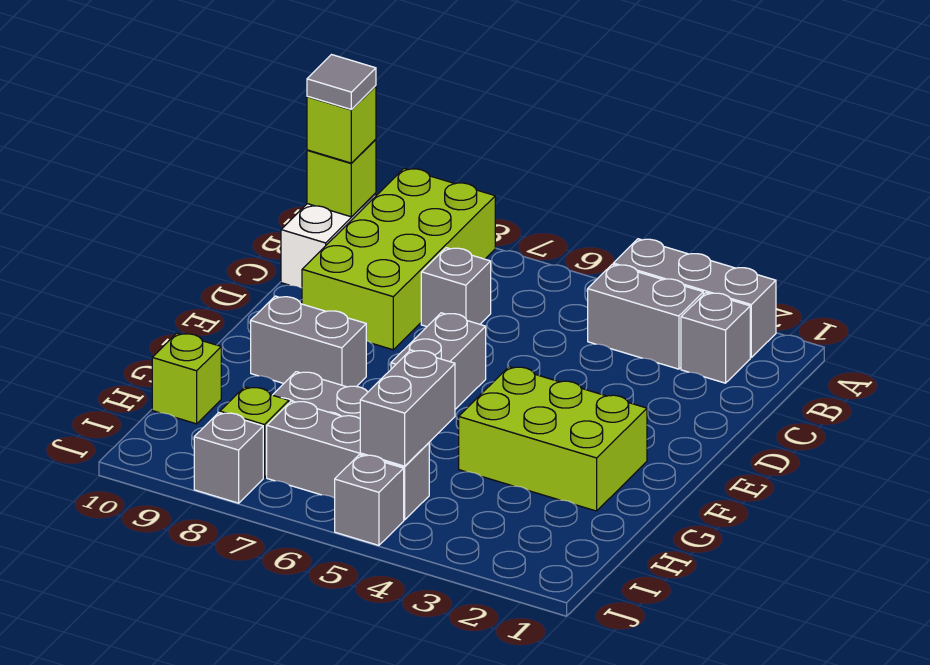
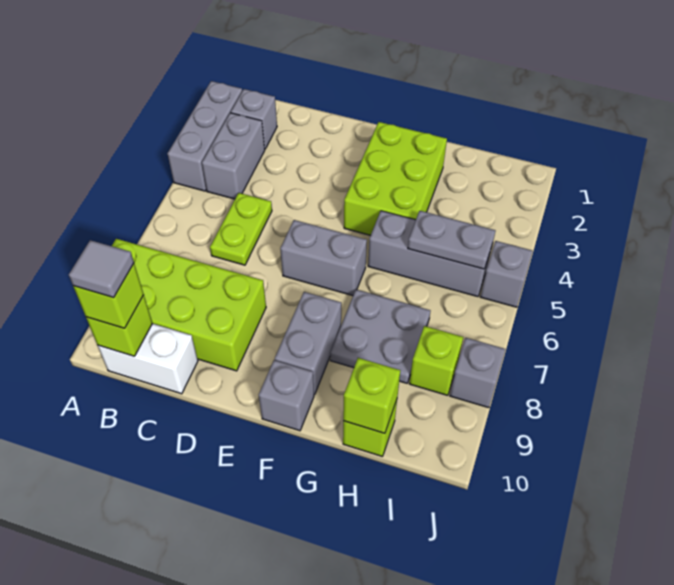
none -> lime 1x2 plate [210,193,272,265]
grey 1x1 brick [421,248,491,327] -> grey 1x1 brick moved to [259,360,314,431]
grey 1x2 brick [360,350,455,466] -> grey 1x2 plate [408,211,495,269]
none -> lime 1x1 brick [343,358,400,433]
grey 1x3 brick [267,401,429,520] -> grey 1x3 brick turned to [368,211,493,297]

